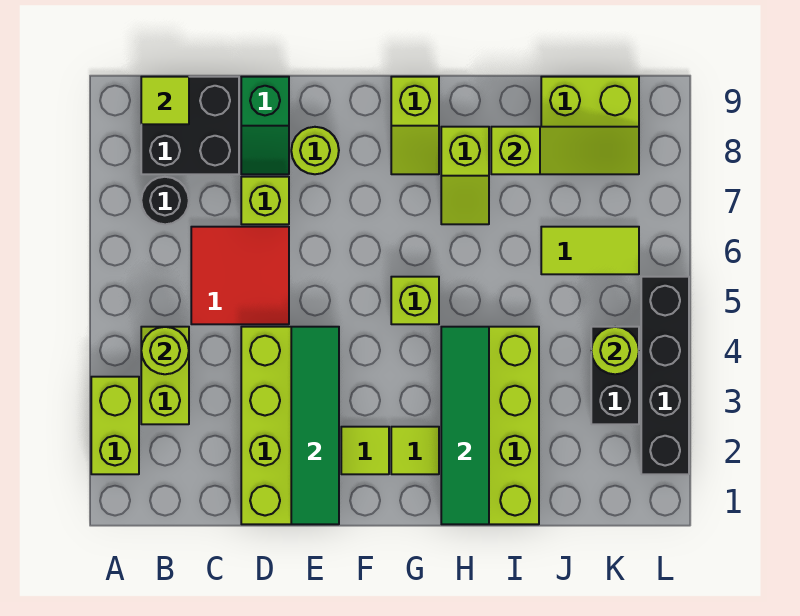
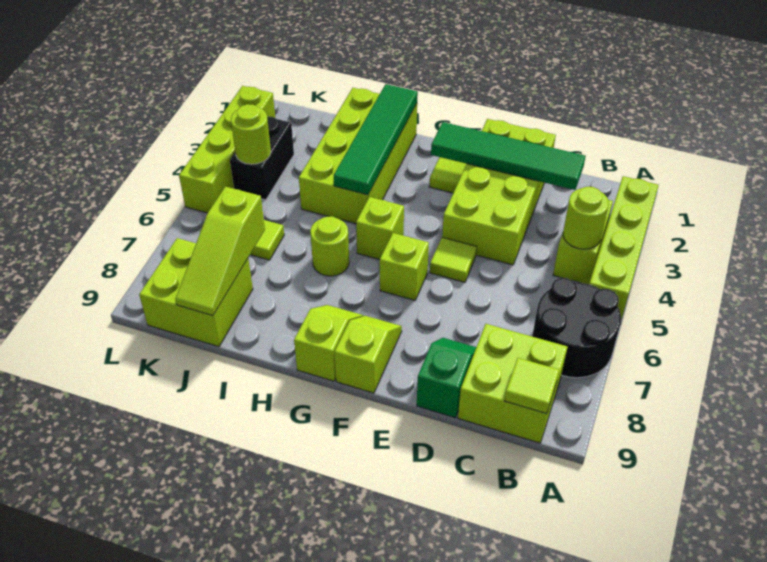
lime 1x2 brick [91,377,139,474] -> lime 1x4 brick [589,176,659,321]
black 1x1 round brick [141,177,189,224] -> black 2x2 round brick [532,278,621,378]
black 2x2 brick [141,77,239,174] -> lime 2x2 brick [458,324,567,443]
red 2x2 tile [191,227,289,324] -> none
lime 1x1 brick [241,177,289,224] -> lime 1x1 brick moved to [380,233,429,300]
green 1x4 tile [291,327,339,524] -> green 1x4 tile turned to [431,122,586,190]
lime 1x1 round brick [291,127,339,174] -> lime 1x1 round brick moved to [310,216,349,276]
lime 1x1 tile [391,427,439,474] -> lime 1x1 tile moved to [430,238,477,282]
lime 1x2 slope [441,127,489,224] -> lime 1x2 slope moved to [334,316,402,393]
lime 1x3 slope [491,127,639,174] -> lime 1x3 slope turned to [175,187,265,316]
black 1x4 brick [641,277,689,474] -> lime 1x4 brick [179,86,275,213]

